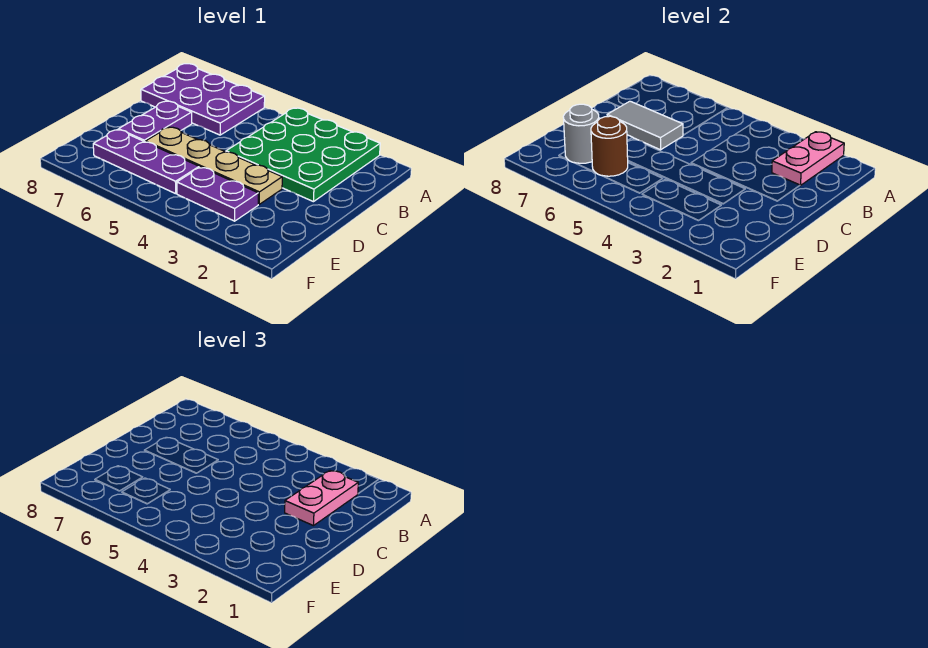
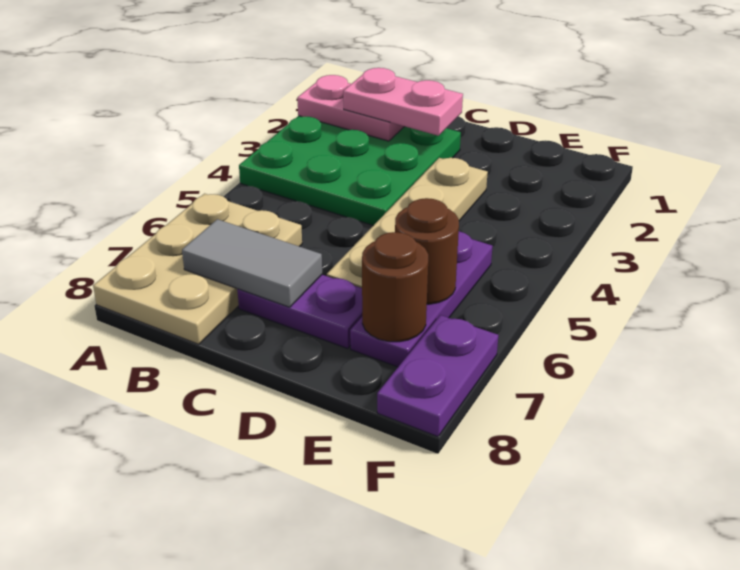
purple 2x3 plate [141,64,265,135] -> tan 2x3 plate [93,194,302,344]
grey 1x2 tile [607,101,683,150] -> grey 1x2 tile turned to [182,219,322,307]
purple 1x2 plate [177,167,258,221] -> purple 1x2 plate moved to [377,315,498,437]
grey 1x1 round brick [563,104,599,163] -> brown 1x1 round brick [362,232,428,342]

